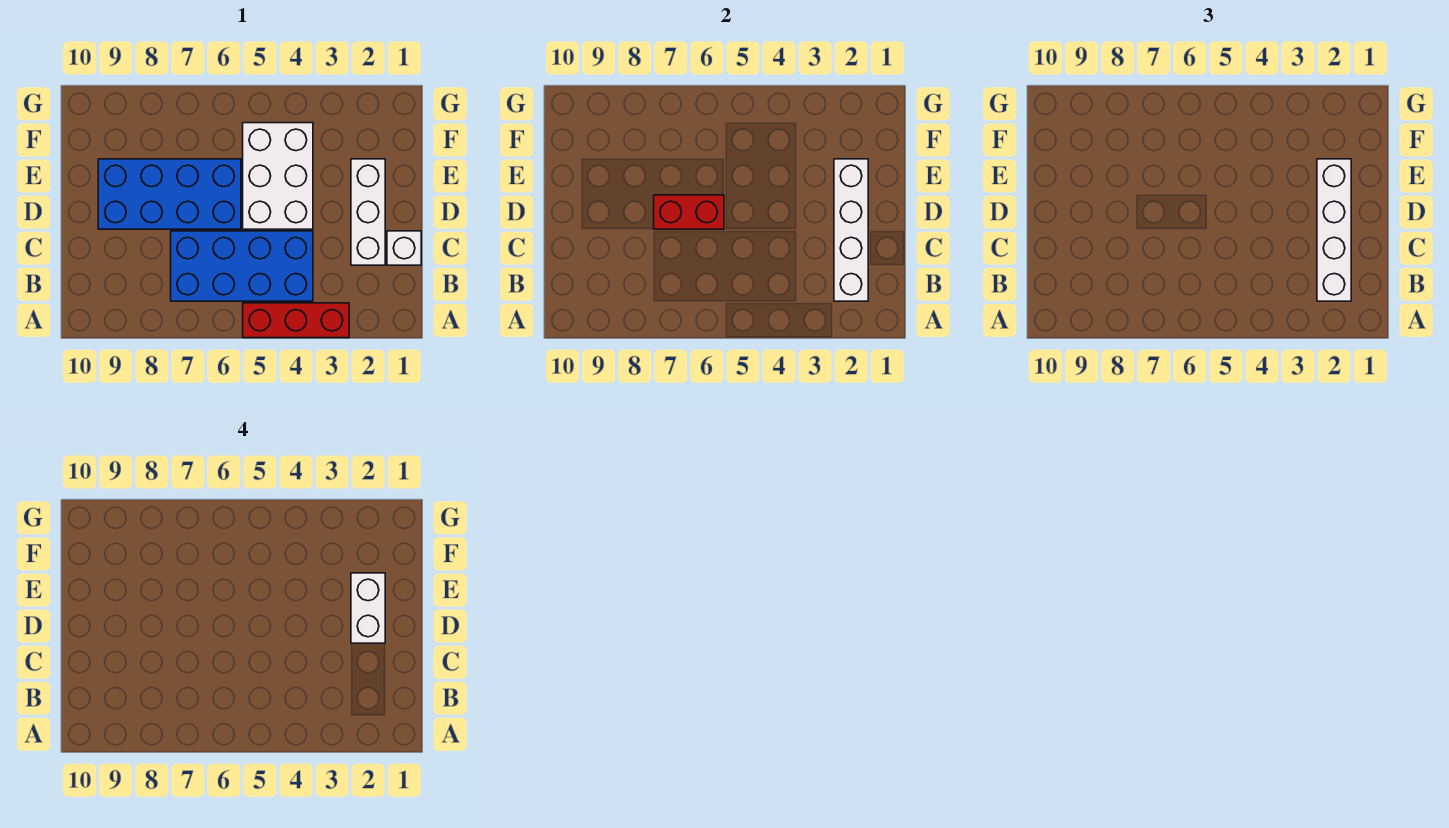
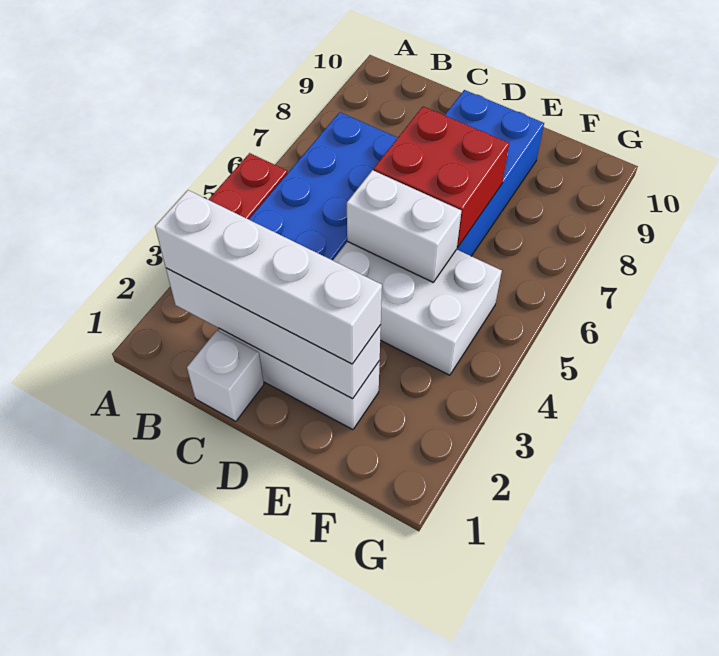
white 1x2 brick [351,573,385,643] -> white 1x2 brick moved to [347,170,461,282]
red 1x2 brick [654,195,724,229] -> red 2x2 brick [374,106,509,247]

